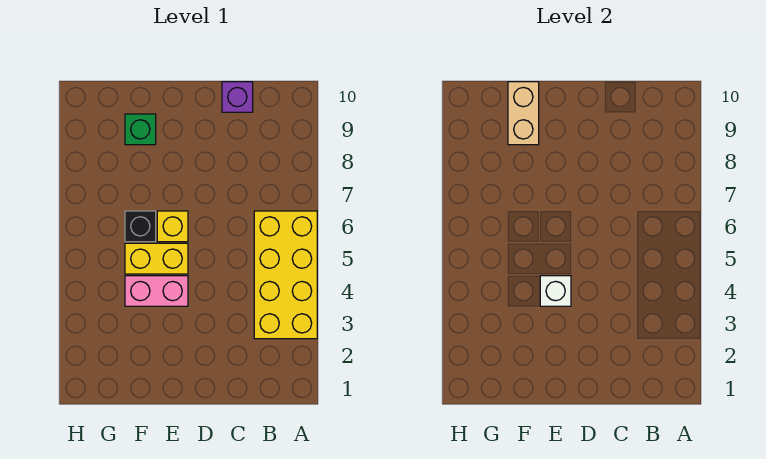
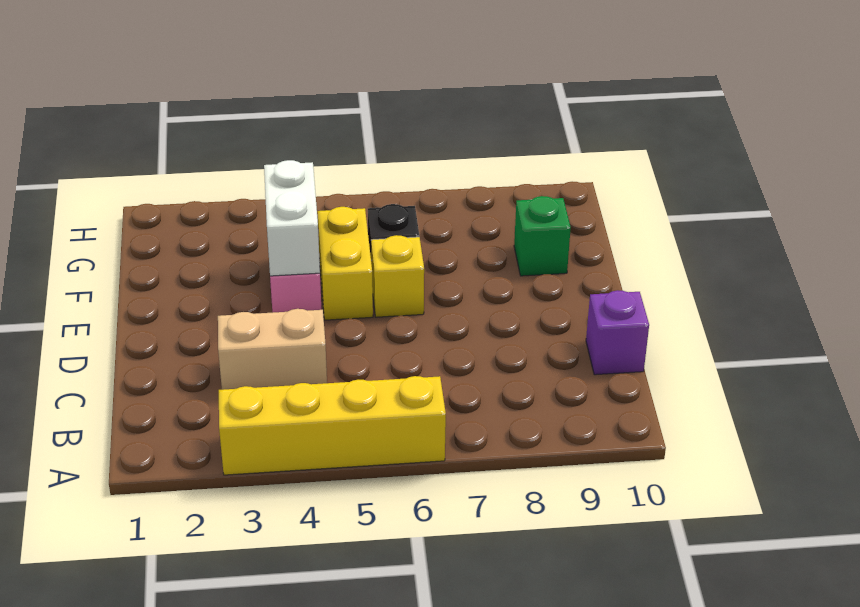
yellow 2x4 brick [254,211,317,339] -> yellow 1x4 brick [219,376,446,475]
white 1x1 brick [540,276,571,306] -> white 1x2 brick [264,160,320,276]
tan 1x2 brick [508,82,539,145] -> tan 1x2 brick moved to [218,309,327,390]

